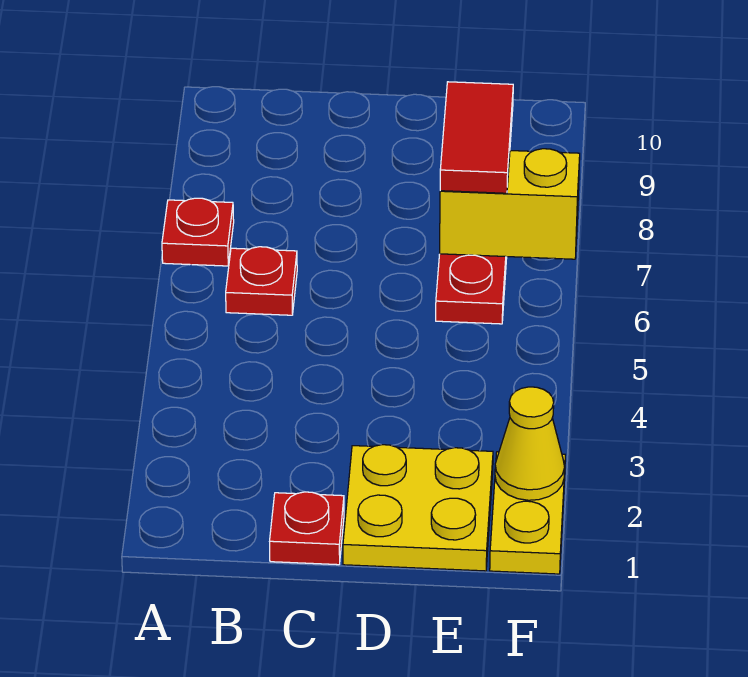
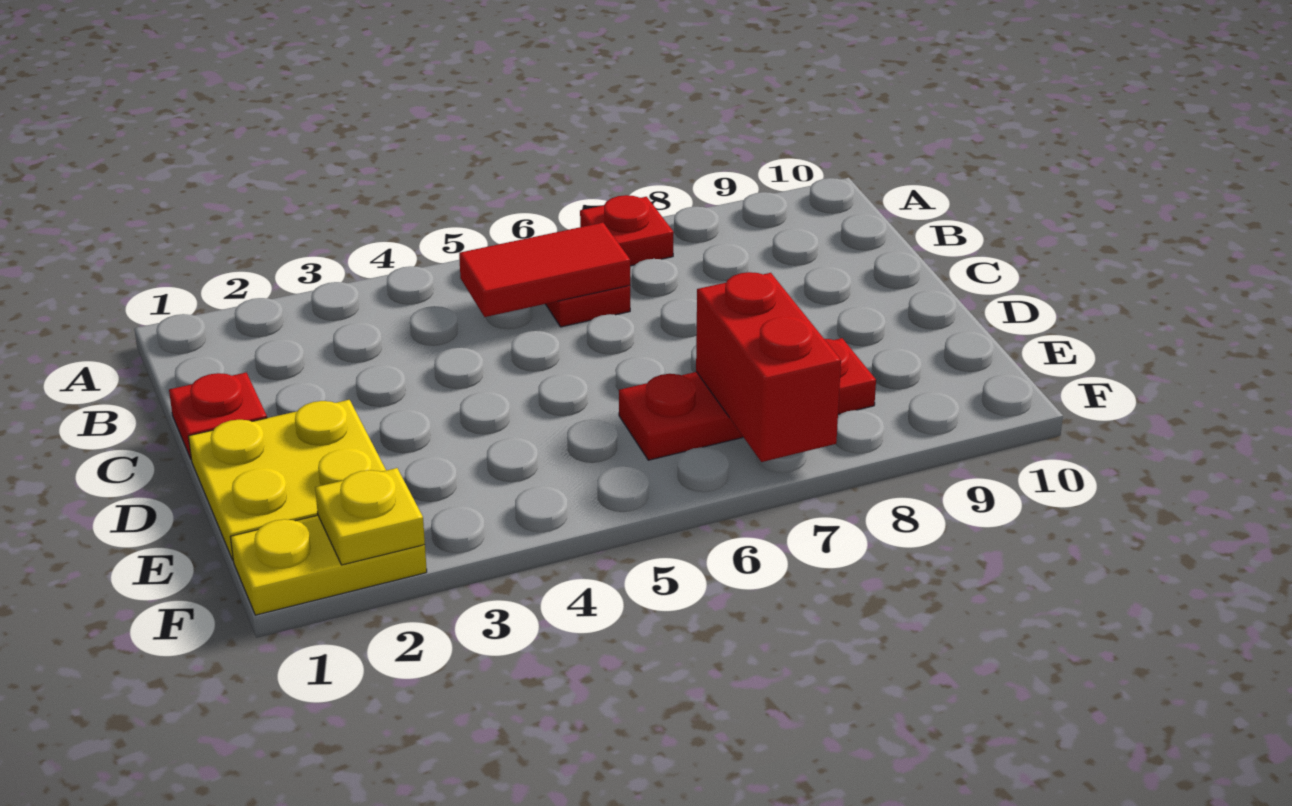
yellow 1x2 brick [440,149,580,259] -> red 1x2 brick [696,272,841,462]
red 1x2 tile [440,82,513,193] -> red 1x2 tile moved to [459,223,630,317]
yellow 1x1 cone [495,387,565,500] -> yellow 1x1 plate [315,468,425,565]

